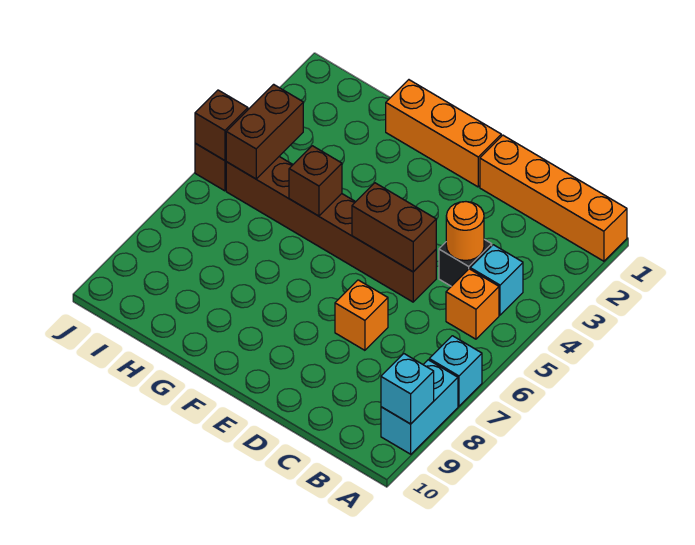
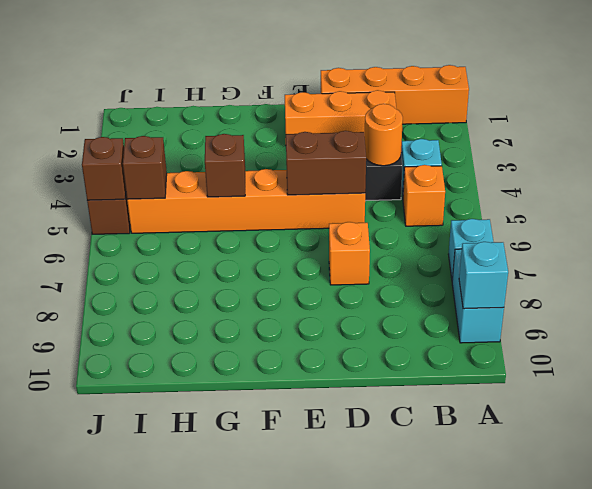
brown 1x6 brick [226,157,436,302] -> orange 1x6 brick [127,169,365,233]
orange 1x3 brick [386,80,501,187] -> orange 1x3 brick moved to [285,90,396,136]
brown 1x2 brick [226,84,303,179] -> brown 1x1 brick [123,136,167,200]

